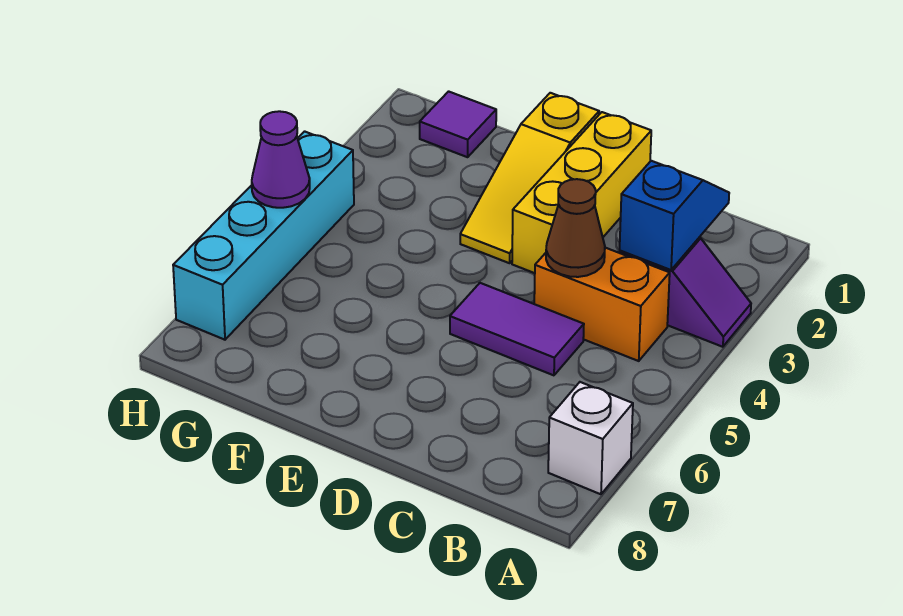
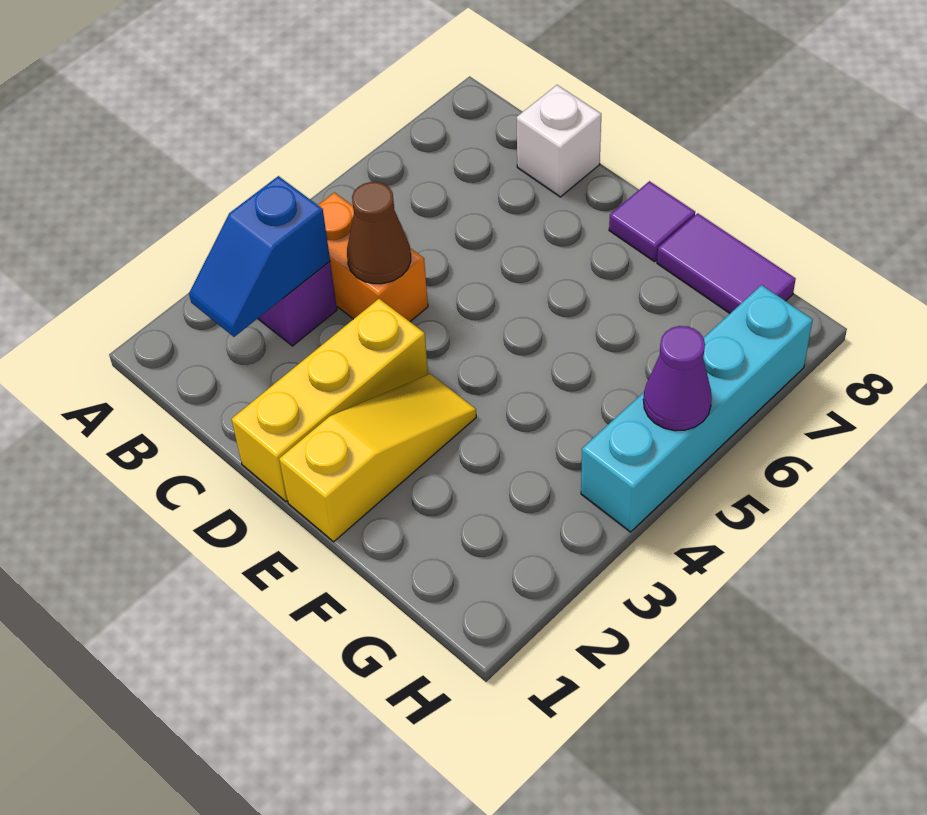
white 1x1 brick [548,382,633,494] -> white 1x1 brick moved to [516,85,601,197]
purple 1x2 tile [450,283,584,375] -> purple 1x2 tile moved to [657,213,796,313]
purple 1x1 tile [420,91,496,157] -> purple 1x1 tile moved to [609,181,695,262]

